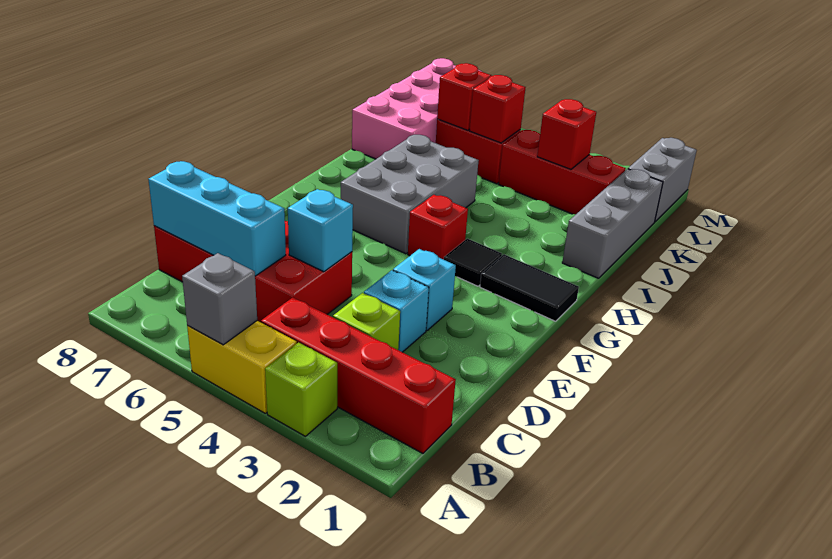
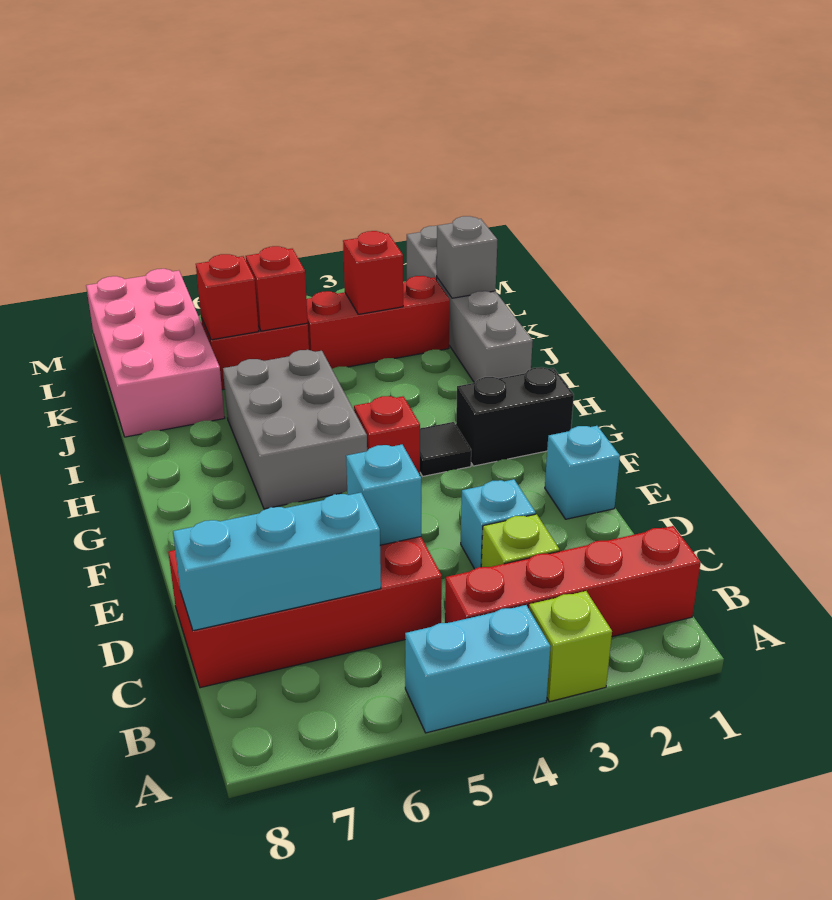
yellow 1x2 brick [187,321,297,413] -> cyan 1x2 brick [405,605,551,733]
grey 1x1 brick [182,253,257,345] -> grey 1x1 brick moved to [437,216,497,298]
cyan 1x1 brick [393,249,456,330] -> cyan 1x1 brick moved to [545,426,620,519]
black 1x2 tile [480,254,579,321] -> black 1x2 brick [456,367,574,466]

